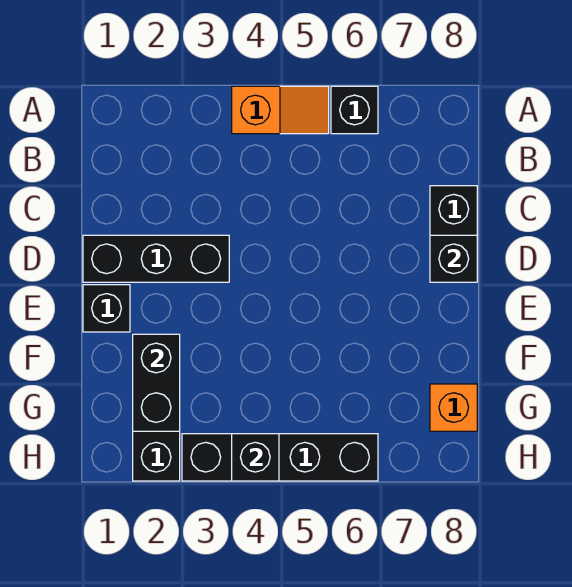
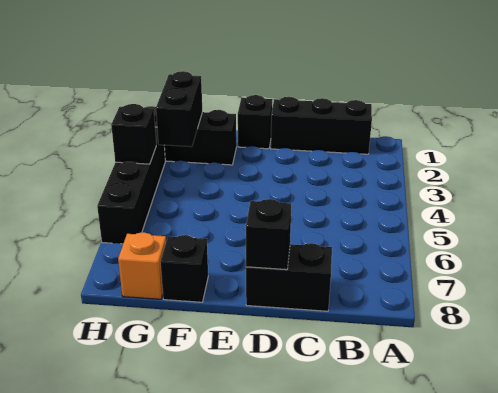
orange 1x2 slope [232,86,329,134] -> none
black 1x1 brick [331,86,378,134] -> black 1x1 brick moved to [160,235,208,302]
black 1x3 brick [83,235,229,282] -> black 1x3 brick turned to [271,97,372,154]
black 1x2 brick [133,334,180,431] -> black 1x2 brick turned to [156,71,202,147]

